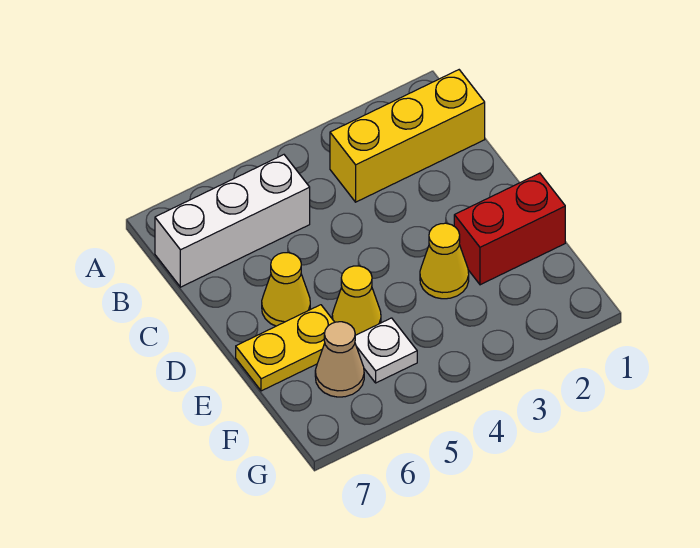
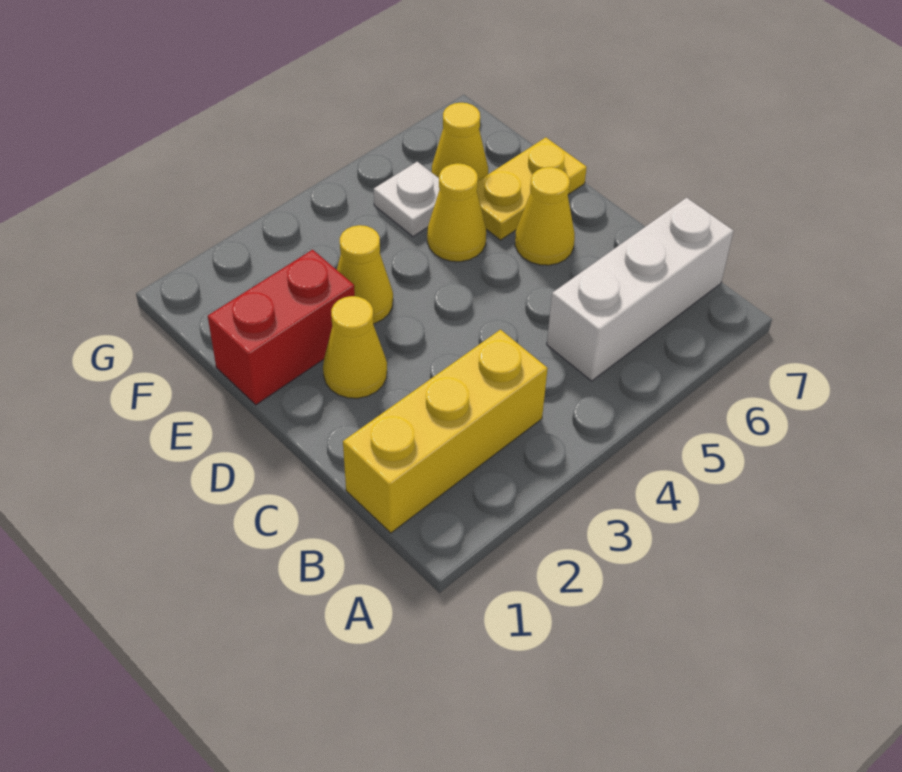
none -> yellow 1x1 cone [323,296,387,398]
tan 1x1 cone [315,322,364,397] -> yellow 1x1 cone [431,103,488,181]

